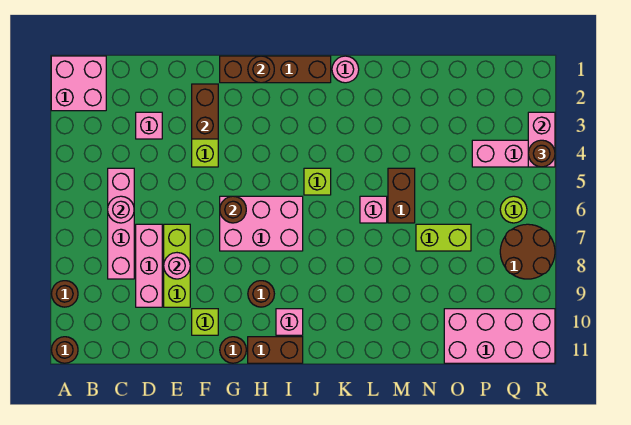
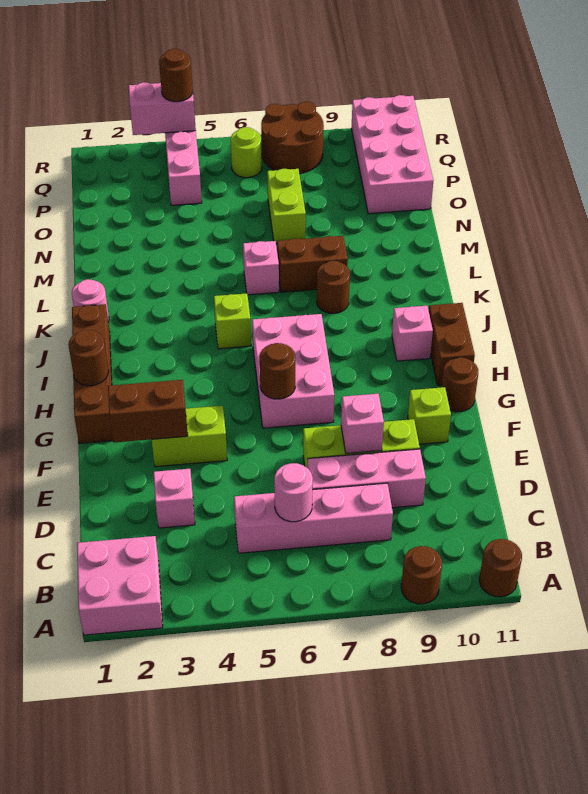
pink 1x1 round brick [164,253,190,279] -> pink 1x1 brick [341,394,384,454]
brown 1x1 round brick [248,281,274,307] -> brown 1x1 round brick moved to [317,261,350,313]
brown 1x2 brick [388,168,415,223] -> brown 1x2 brick moved to [277,236,348,292]

